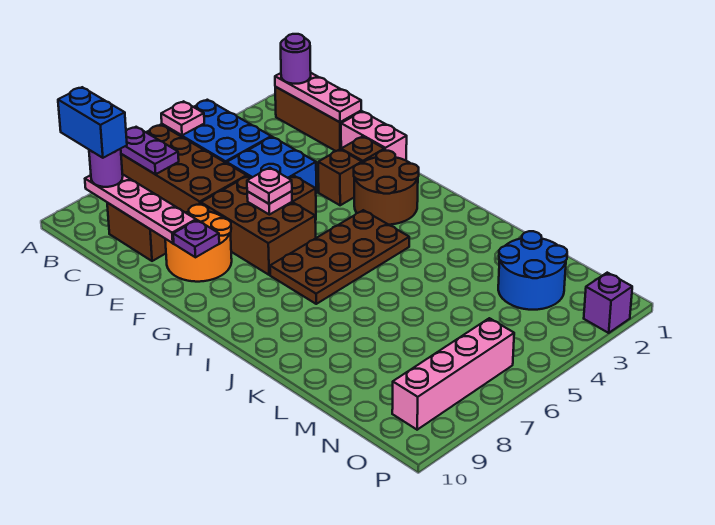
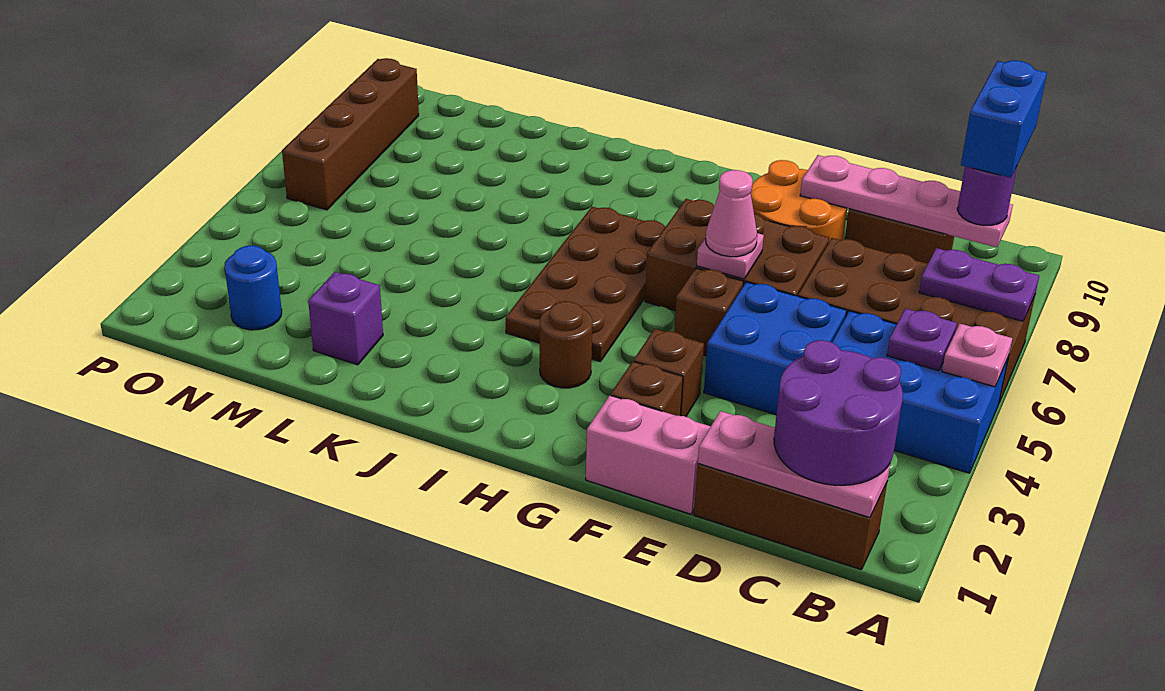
blue 1x2 brick [58,87,127,158] -> blue 1x2 brick turned to [961,60,1047,178]
purple 1x1 round brick [281,34,311,84] -> purple 2x2 round brick [774,340,903,485]
pink 1x1 plate [247,168,292,204] -> pink 1x1 cone [706,170,757,257]
purple 1x1 plate [173,220,219,257] -> purple 1x1 plate moved to [887,308,957,371]
brown 2x2 round brick [354,151,419,225] -> brown 1x1 round brick [540,301,592,388]
blue 2x2 round brick [498,231,567,310] -> blue 1x1 round brick [225,246,282,330]
pink 1x4 brick [392,318,514,430] -> brown 1x4 brick [282,58,419,210]
purple 1x1 brick [584,273,632,333] -> purple 1x1 brick moved to [308,272,383,365]

